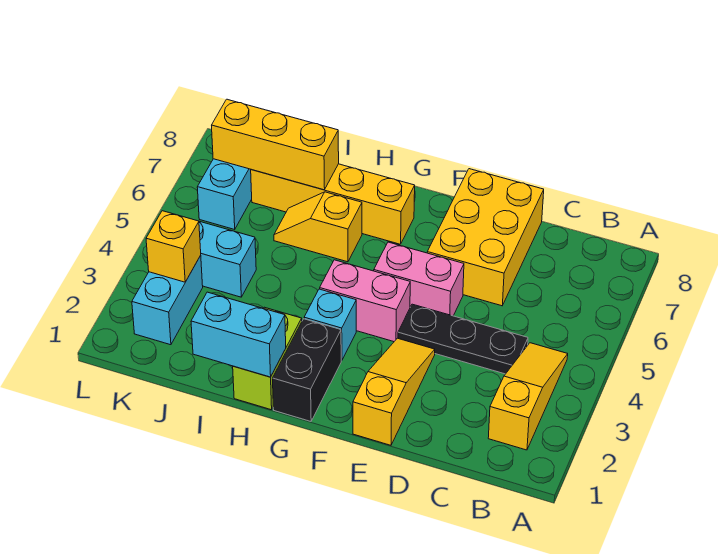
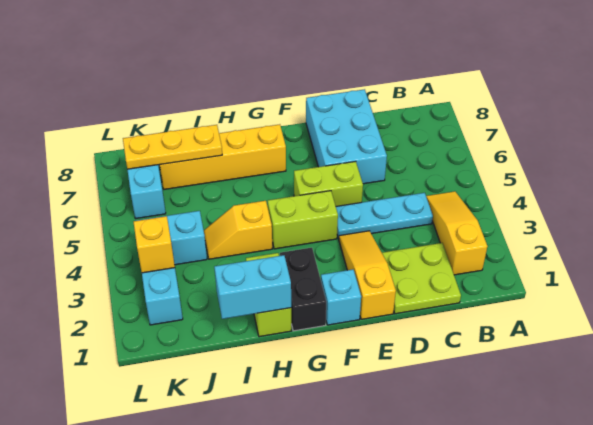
none -> lime 2x2 plate [382,243,461,314]
black 1x3 plate [398,304,528,374] -> cyan 1x3 plate [336,193,433,238]
yellow 2x3 brick [427,169,544,306] -> cyan 2x3 brick [306,89,387,184]
pink 1x2 brick [374,242,464,316] -> lime 1x2 brick [294,161,363,206]
pink 1x2 brick [320,260,410,342] -> lime 1x2 brick [268,191,338,249]
cyan 1x1 brick [304,289,356,361] -> cyan 1x1 brick moved to [321,270,361,325]
yellow 1x2 slope [274,192,362,262] -> yellow 1x2 slope moved to [204,201,272,259]
yellow 1x3 brick [212,99,339,190] -> yellow 1x3 plate [123,125,222,169]

